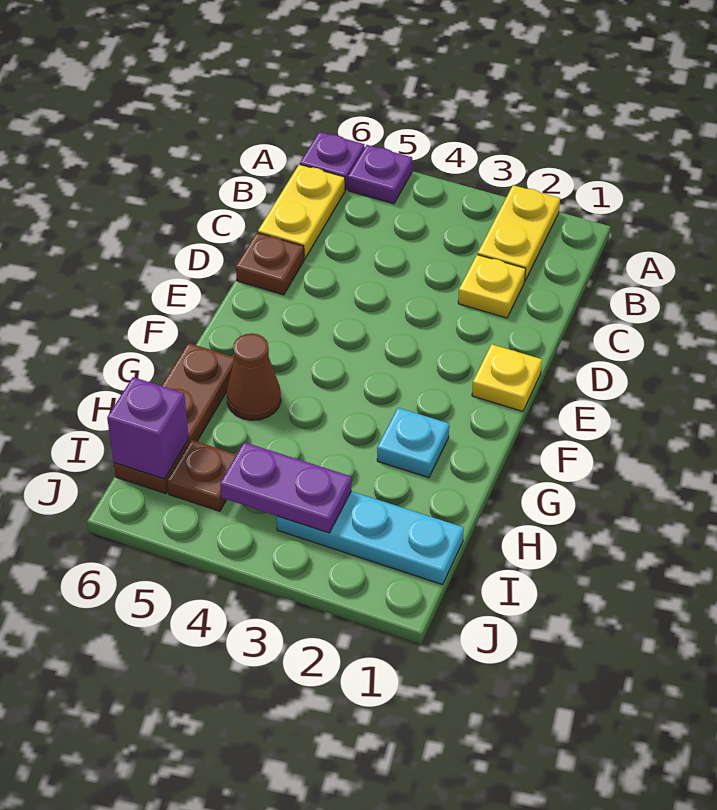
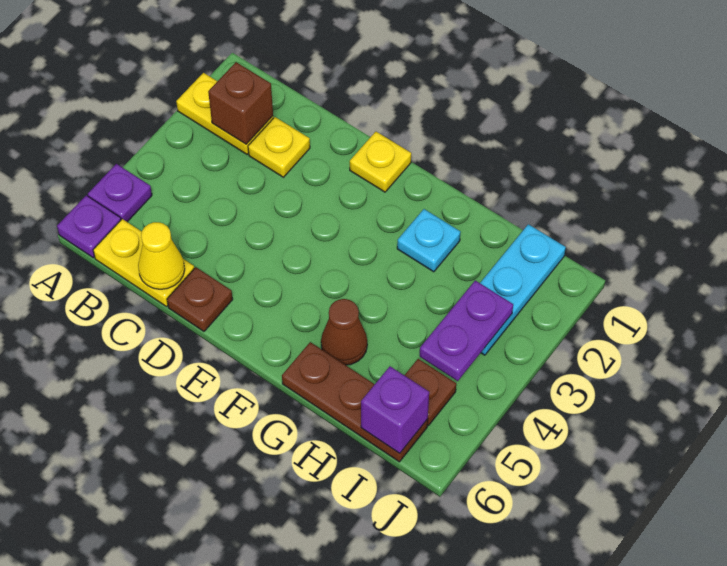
none -> brown 1x1 brick [208,62,273,144]
none -> yellow 1x1 cone [138,222,185,289]

